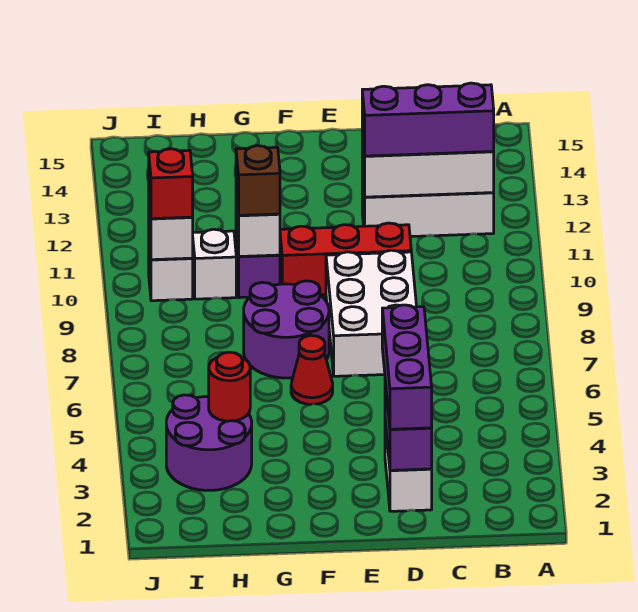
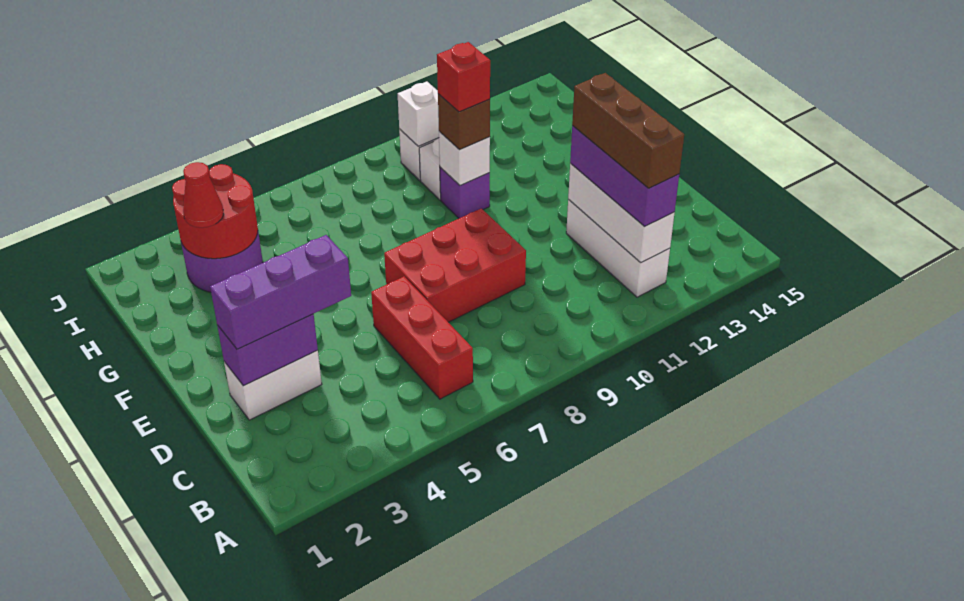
none -> brown 1x3 brick [572,73,684,188]
white 2x3 brick [326,250,417,376] -> red 2x3 brick [384,208,526,322]
red 1x3 brick [280,223,411,295] -> red 1x3 brick moved to [371,277,473,399]
red 1x1 cone [291,336,333,404] -> red 1x1 cone moved to [183,162,224,228]
purple 2x2 round brick [244,281,329,378] -> none
red 1x1 round brick [209,352,250,421] -> red 2x2 round brick [172,164,258,259]
red 1x1 brick [149,149,193,219] -> red 1x1 brick moved to [437,42,490,112]

